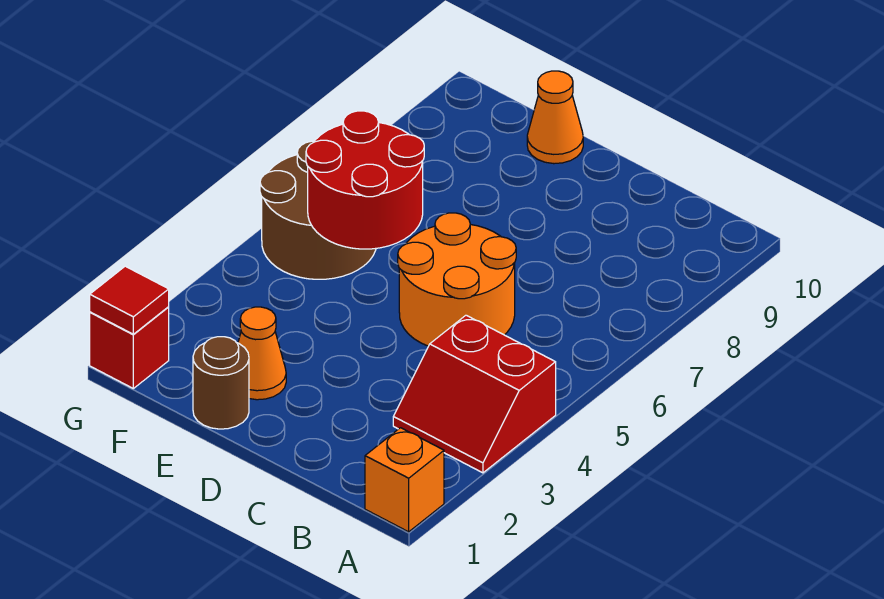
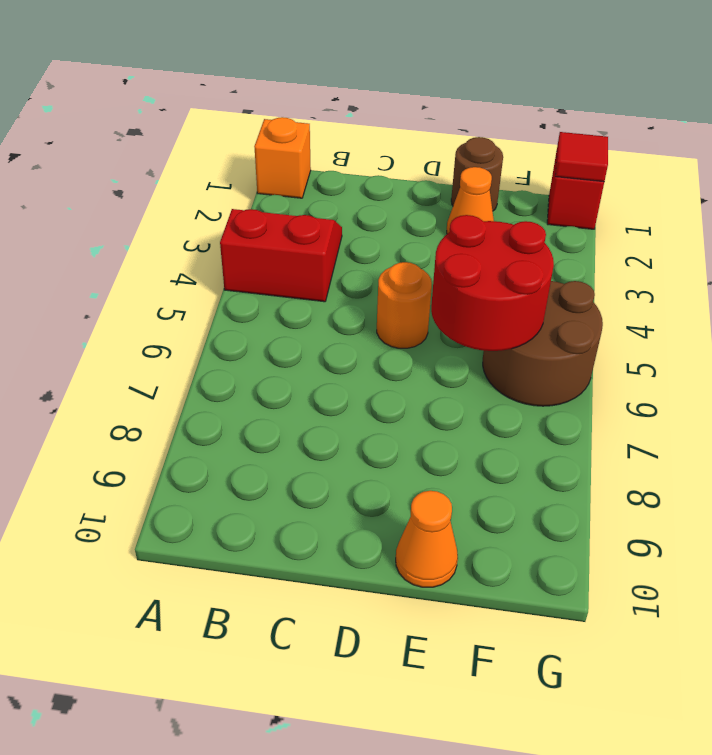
orange 2x2 round brick [398,213,516,346] -> orange 1x1 round brick [377,262,432,348]

